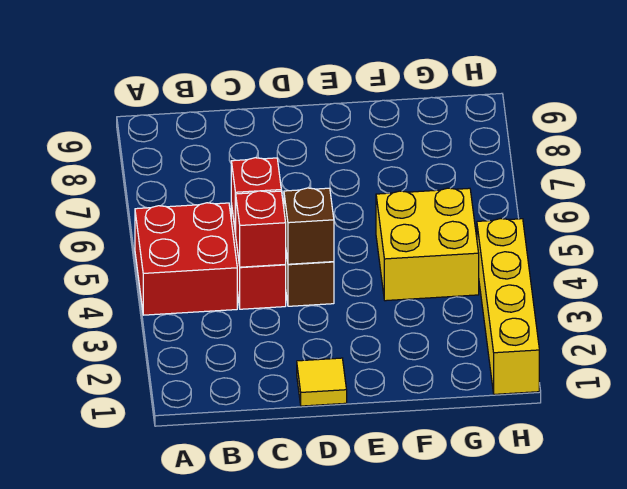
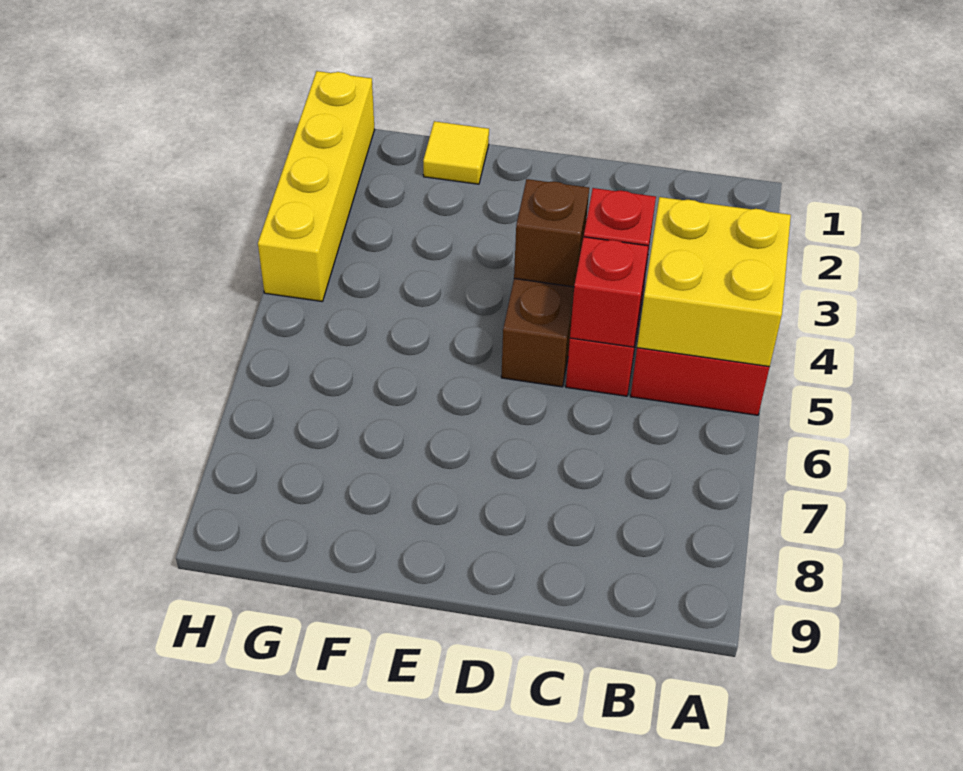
yellow 1x1 tile [297,358,347,406] -> yellow 1x1 tile moved to [423,121,489,184]
yellow 2x2 brick [376,188,479,301] -> yellow 2x2 brick moved to [637,197,791,367]

